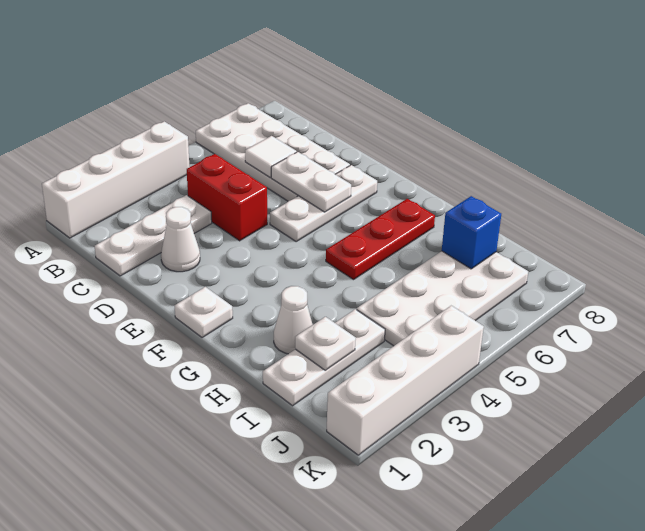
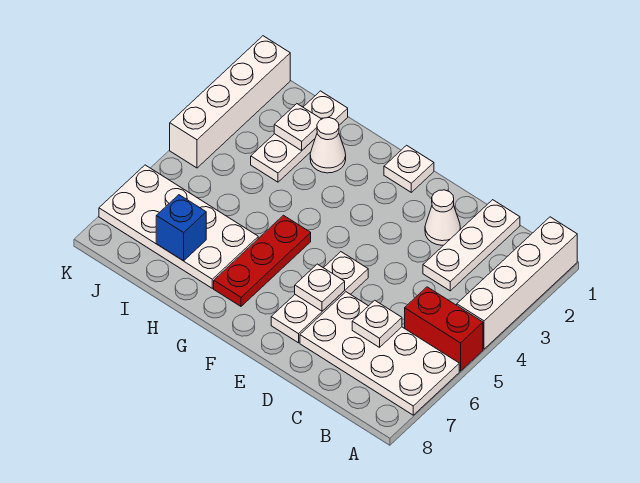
red 1x2 brick [187,154,267,241] -> red 1x2 brick moved to [405,287,483,371]
white 1x1 tile [245,136,297,177] -> white 1x1 plate [352,300,402,347]
white 1x2 plate [271,152,351,212] -> white 1x1 plate [295,264,345,311]
white 2x4 plate [357,251,528,346] -> white 2x4 plate turned to [99,165,258,288]

